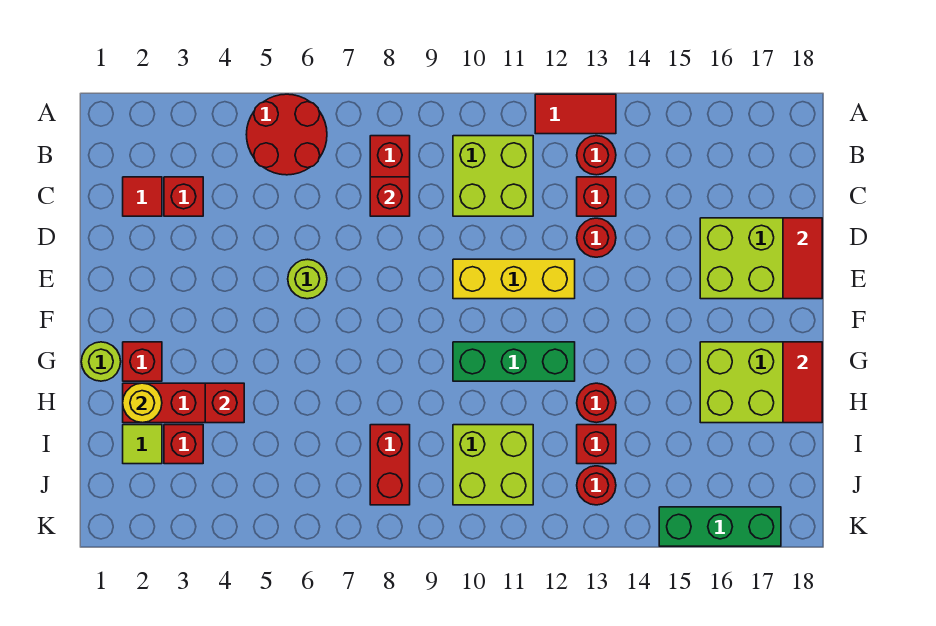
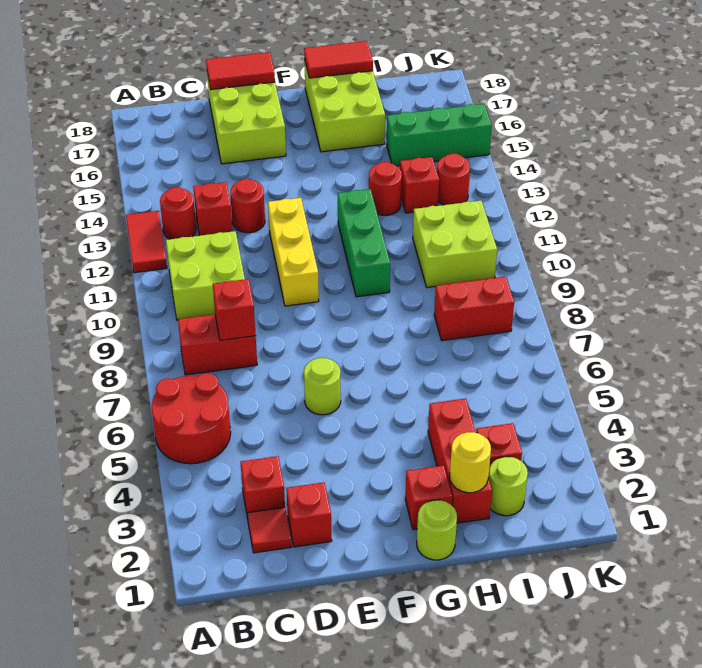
red 1x1 brick [205,383,244,423] -> red 1x1 brick moved to [286,482,332,547]
lime 1x1 tile [123,425,162,464] -> lime 1x1 round brick [488,457,528,516]
green 1x3 brick [659,507,781,546] -> green 1x3 brick turned to [387,104,492,166]

